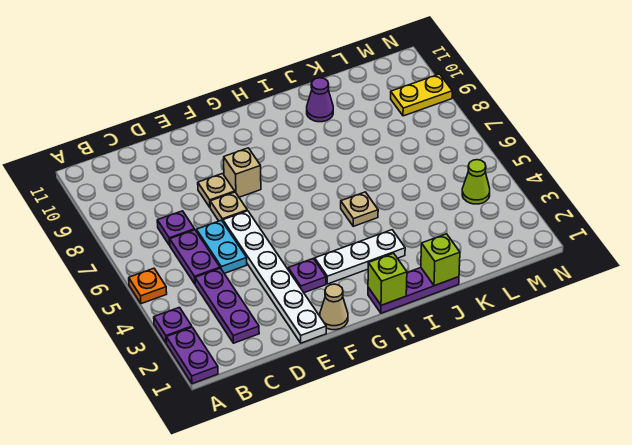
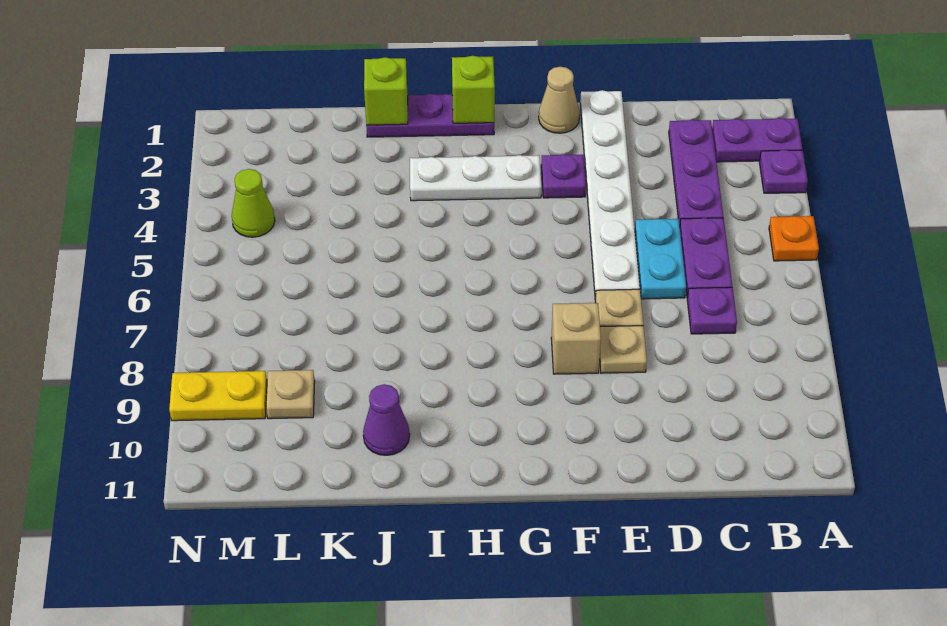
purple 1x2 plate [167,327,218,384] -> purple 1x2 plate turned to [712,118,802,162]
tan 1x1 plate [341,192,378,226] -> tan 1x1 plate moved to [266,370,315,419]

